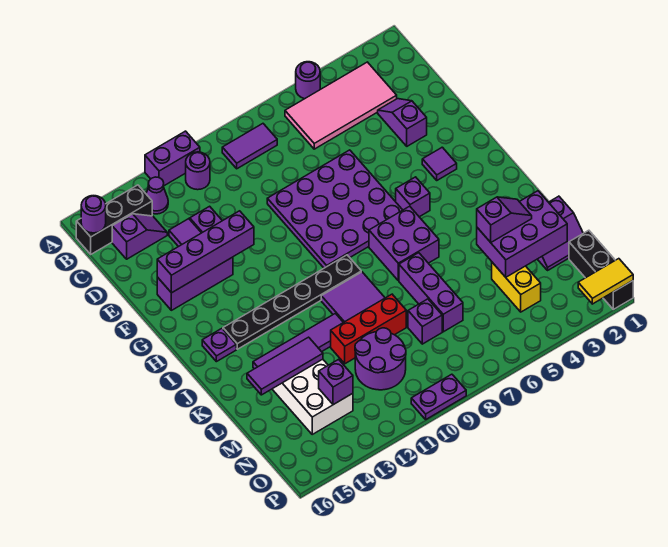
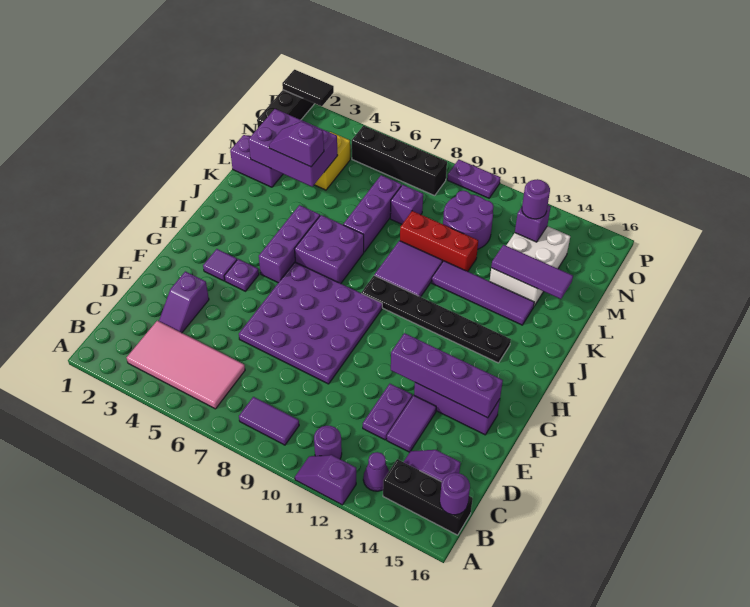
purple 1x1 round brick [296,62,320,99] -> purple 1x1 round brick moved to [522,179,550,219]
purple 1x2 brick [145,131,200,186] -> purple 1x2 slope [295,455,356,505]
purple 1x1 brick [396,177,430,217] -> purple 1x3 brick [259,205,320,283]
purple 1x1 plate [202,329,236,362] -> purple 1x1 plate moved to [224,259,259,291]
none -> black 1x4 brick [352,125,447,196]
yellow 1x2 tile [578,259,633,304] -> black 1x2 tile [282,70,334,106]

